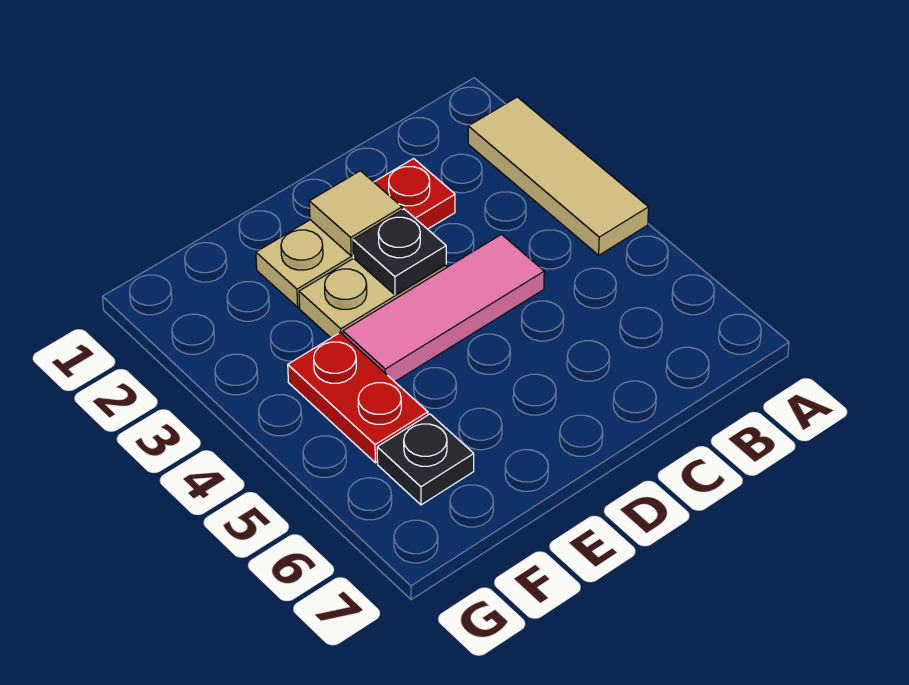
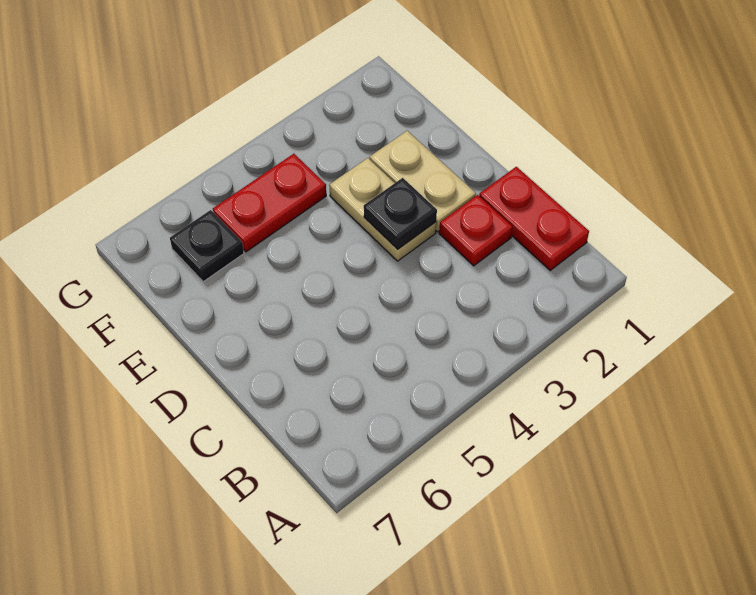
tan 1x3 tile [468,97,649,255] -> none
none -> red 1x2 plate [479,167,589,270]
pink 1x3 tile [343,234,544,382] -> none
tan 1x1 tile [309,171,402,256] -> none

